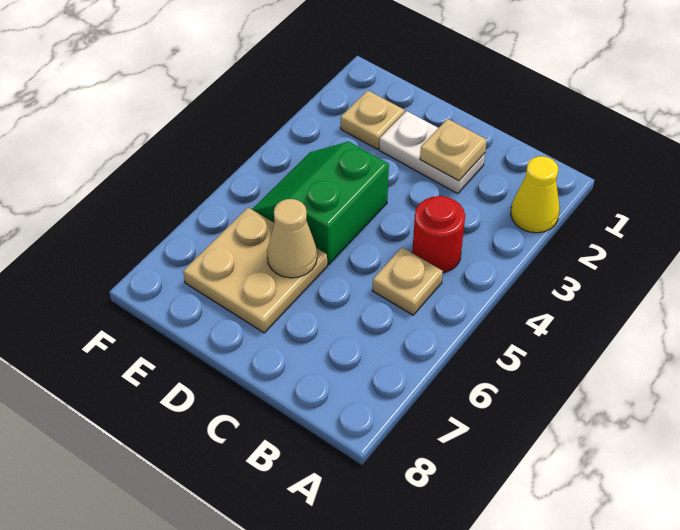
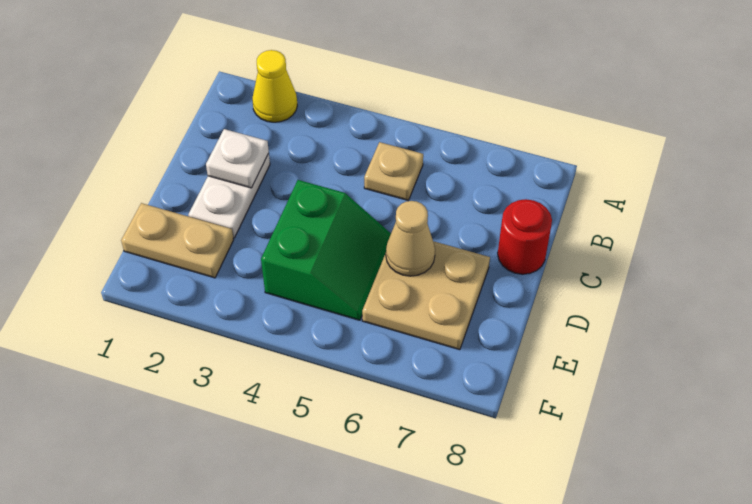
red 1x1 round brick [412,196,465,273] -> red 1x1 round brick moved to [498,199,552,274]
tan 1x1 plate [420,119,487,181] -> white 1x1 plate [206,129,269,188]
green 2x2 slope [252,142,389,265] -> green 2x2 slope turned to [261,180,391,320]
tan 1x1 plate [341,90,405,149] -> tan 1x2 plate [121,203,234,278]

